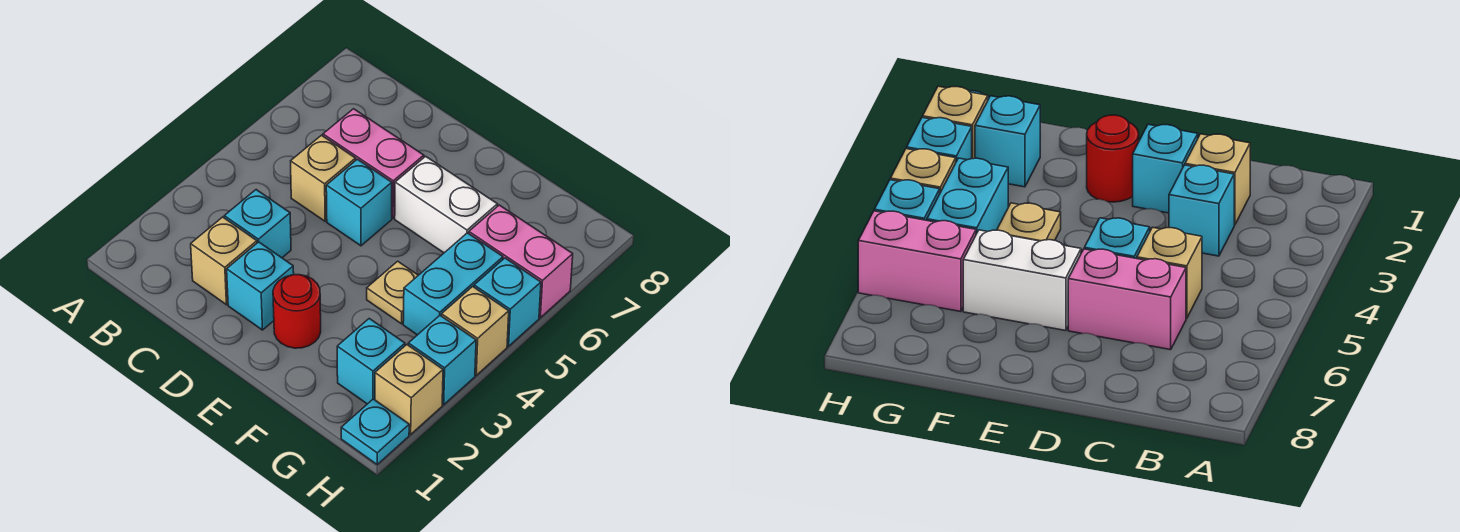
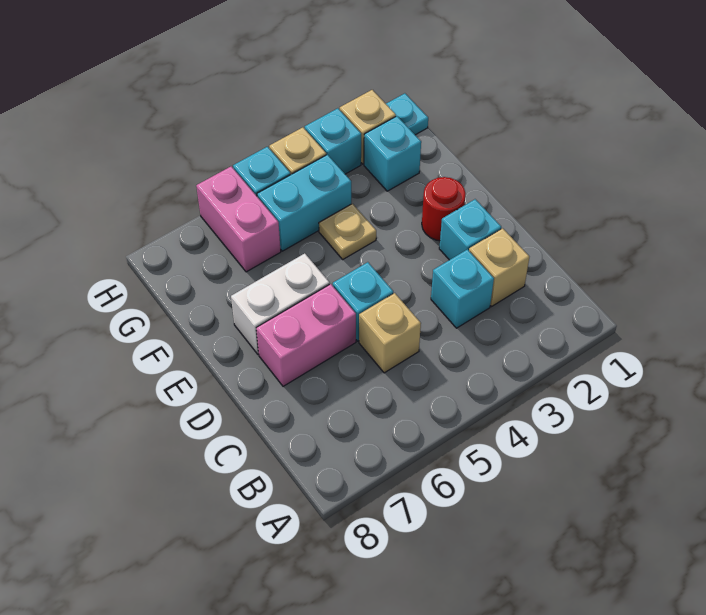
pink 1x2 brick [323,109,424,218] -> pink 1x2 brick turned to [256,284,356,386]
white 1x2 brick [395,156,497,253] -> white 1x2 brick turned to [231,253,330,354]

